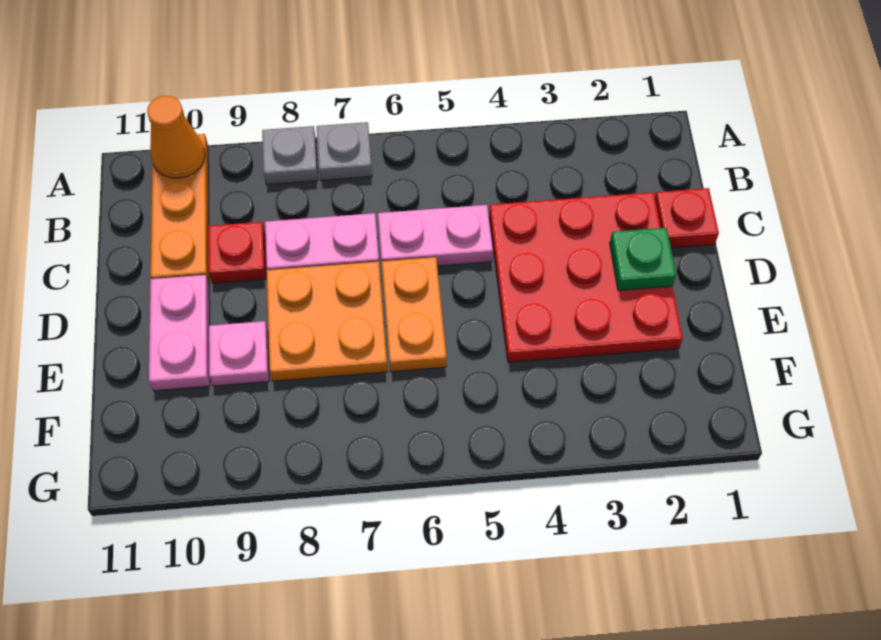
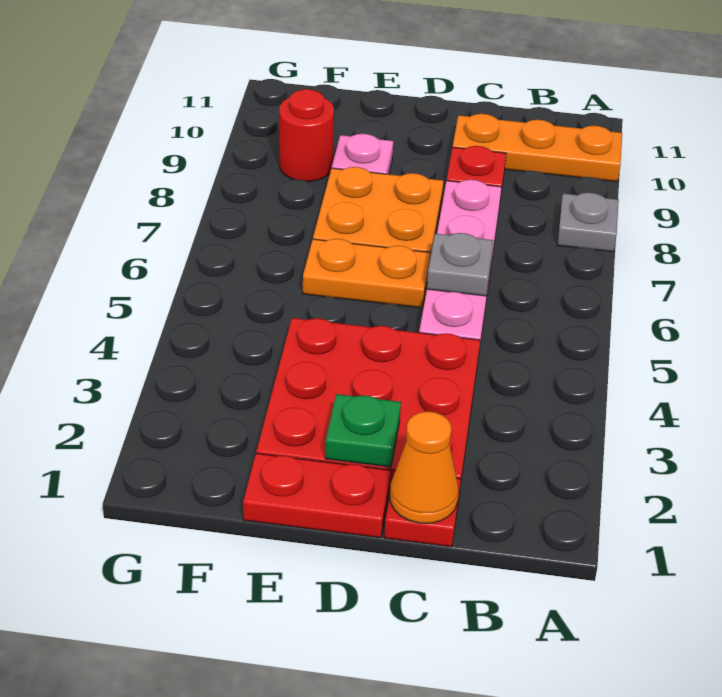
grey 1x1 plate [317,122,372,181] -> grey 1x1 plate moved to [427,233,493,296]
orange 1x1 cone [147,96,205,178] -> orange 1x1 cone moved to [390,411,458,523]
none -> red 1x2 plate [243,453,391,538]
pink 1x2 plate [149,275,210,391] -> none
none -> red 1x1 round brick [279,89,334,181]

